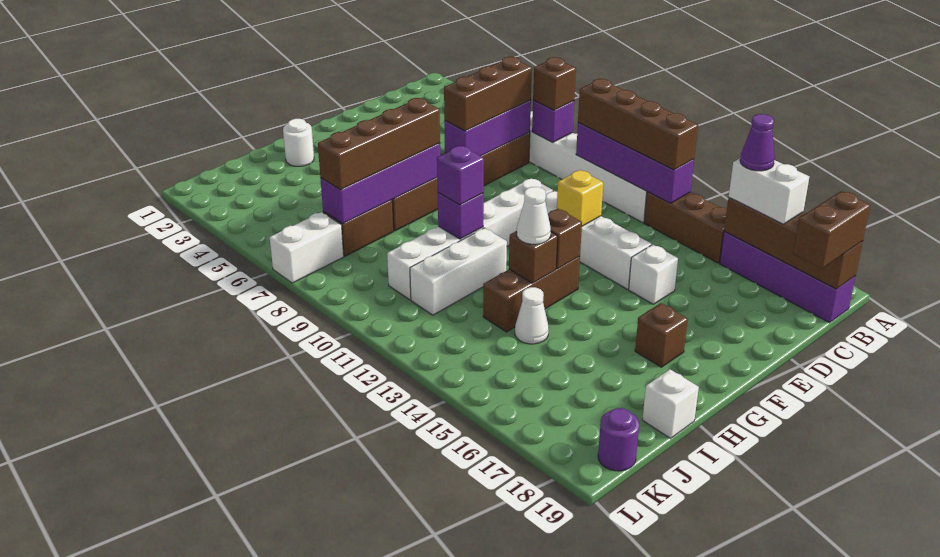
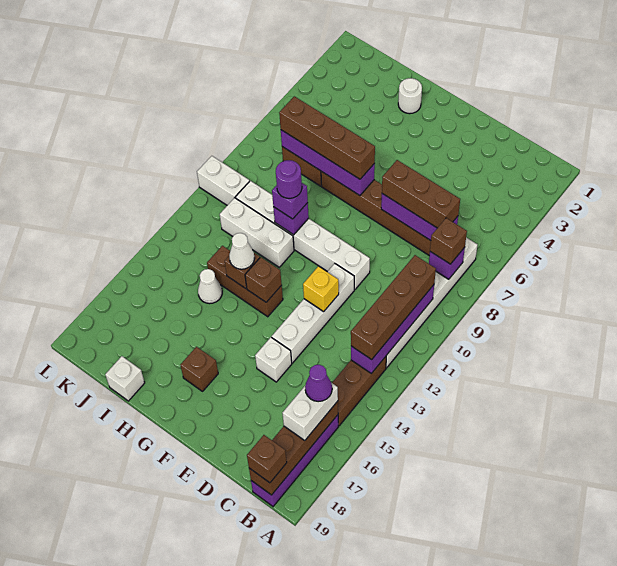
brown 1x2 brick [793,191,870,268] -> brown 1x1 brick [247,435,287,483]
white 1x2 brick [270,212,344,283] -> white 1x2 brick moved to [197,156,249,205]
purple 1x1 round brick [598,408,639,471] -> purple 1x1 round brick moved to [276,160,302,198]

